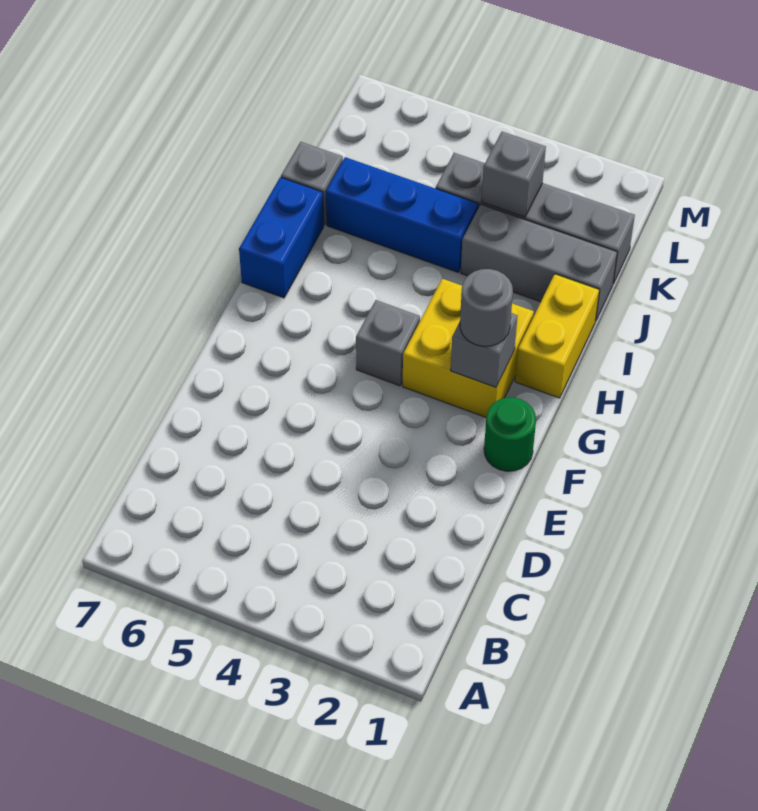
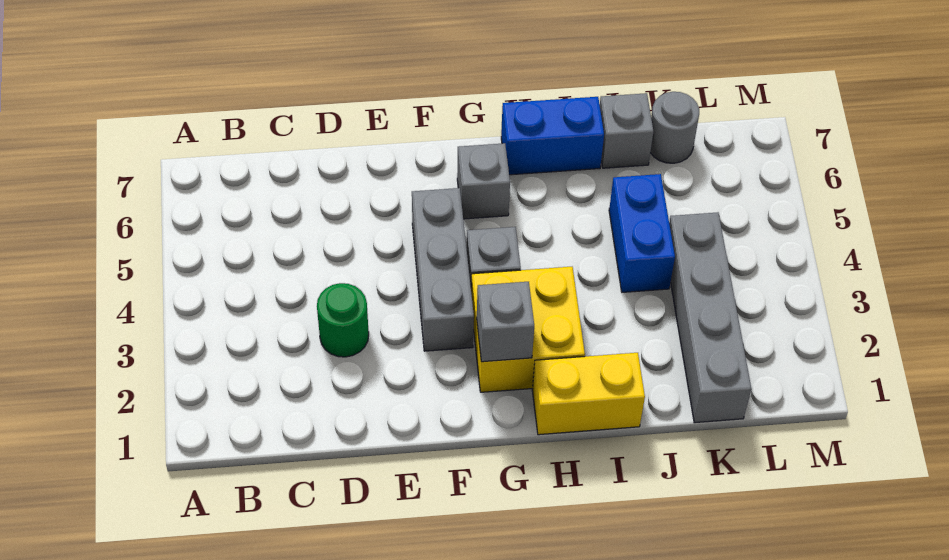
green 1x1 round brick [484,397,536,471] -> green 1x1 round brick moved to [317,283,369,357]
grey 1x1 round brick [460,269,513,346] -> grey 1x1 round brick moved to [650,92,699,163]
grey 1x3 brick [461,205,617,321] -> grey 1x3 brick moved to [412,188,474,351]
blue 1x3 brick [326,157,478,272] -> blue 1x2 brick [609,174,675,292]
grey 1x1 brick [481,132,546,217] -> grey 1x1 brick moved to [457,143,510,219]

